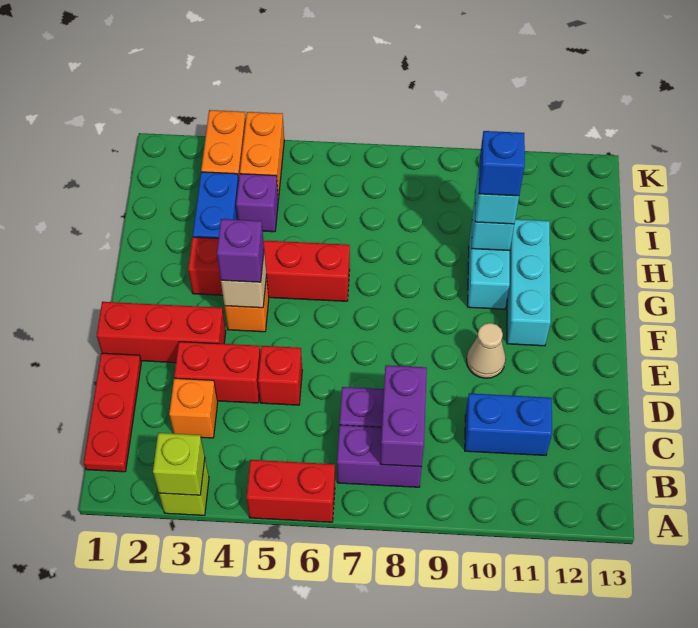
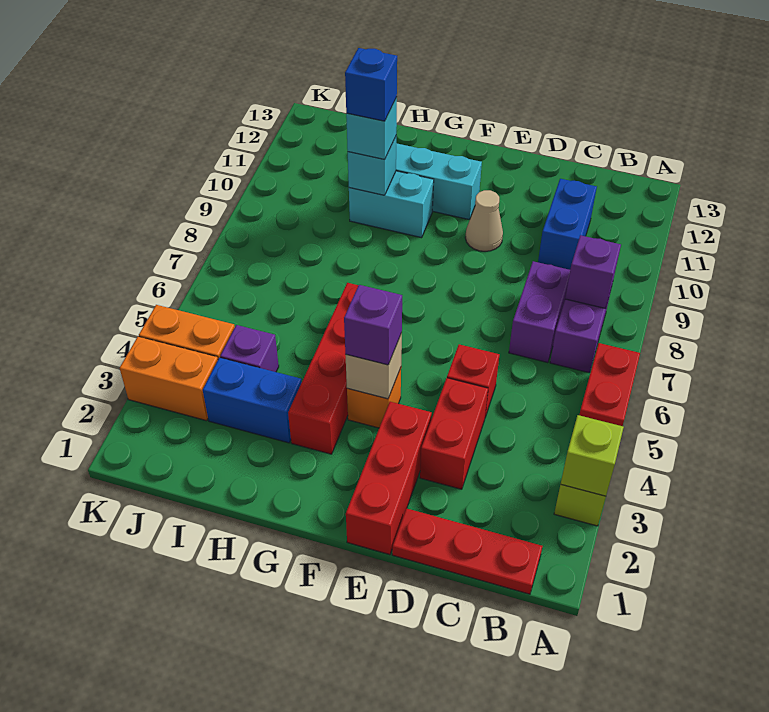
purple 1x2 brick [380,365,427,467] -> purple 1x1 brick [565,235,621,308]
orange 1x1 brick [169,378,218,438] -> none

